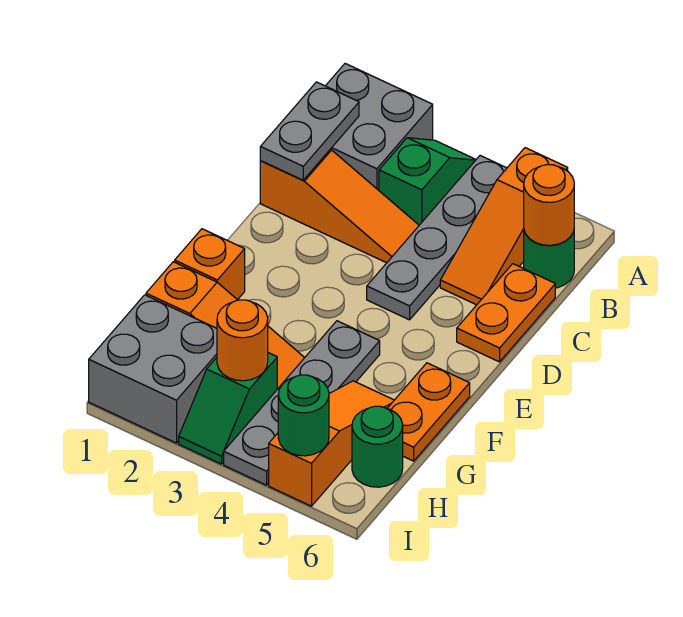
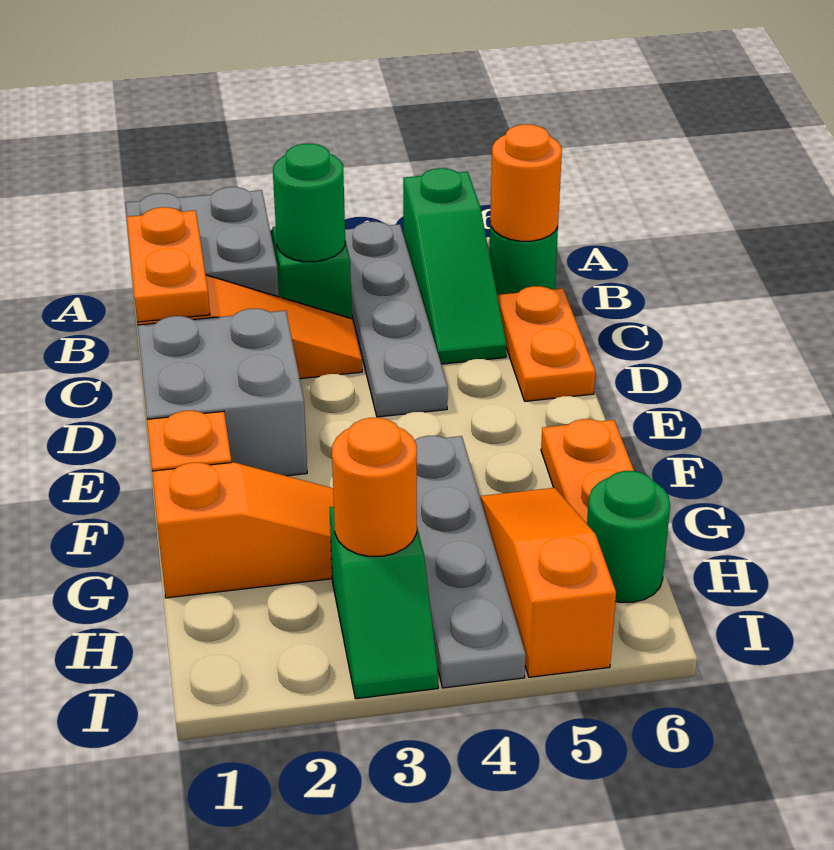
orange 1x3 slope [440,148,568,305] -> green 1x3 slope [403,168,507,364]
grey 1x2 plate [260,82,359,180] -> orange 1x2 plate [126,207,210,322]
grey 2x2 brick [89,295,217,443] -> grey 2x2 brick moved to [137,309,307,476]
green 1x1 round brick [278,375,329,456] -> green 1x1 round brick moved to [273,144,345,262]

